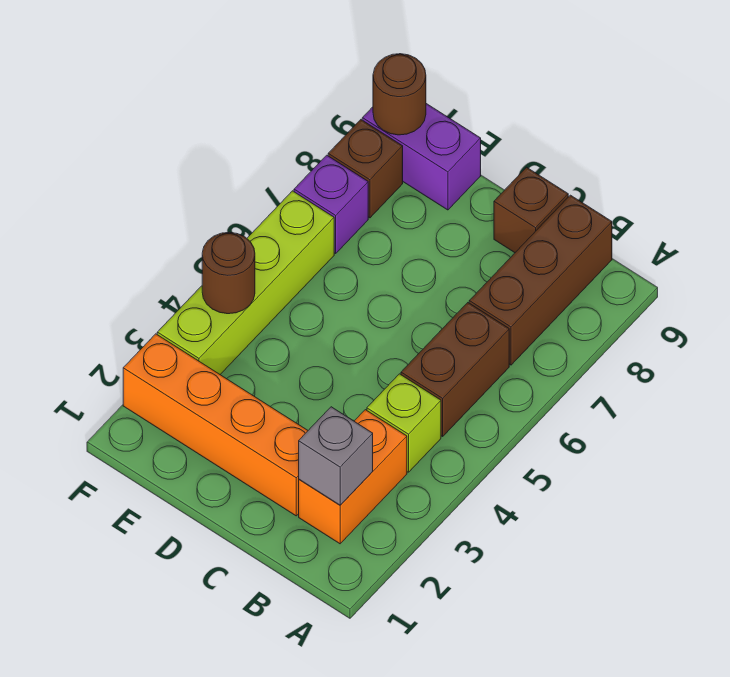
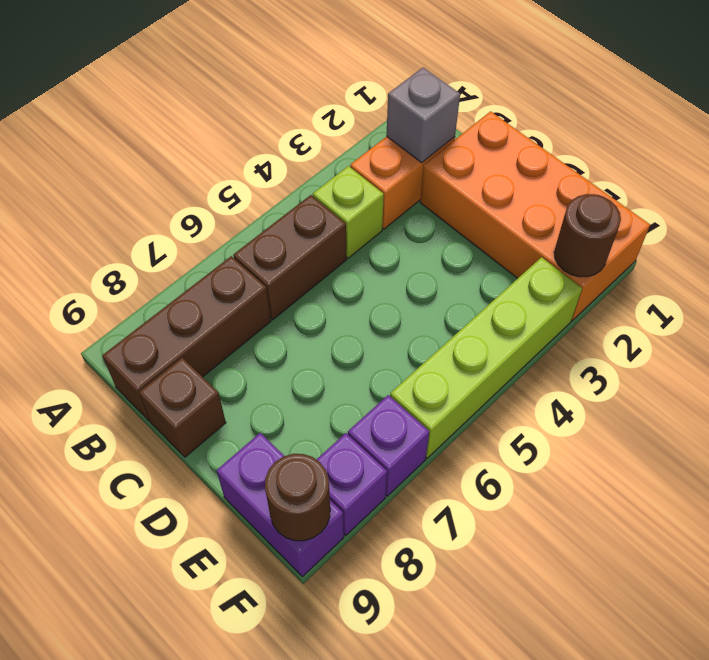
orange 1x4 brick [123,334,308,516] -> orange 2x4 brick [420,111,650,321]
brown 1x1 round brick [202,232,255,314] -> brown 1x1 round brick moved to [554,194,621,277]
brown 1x1 brick [328,120,403,218] -> purple 1x1 brick [316,433,387,535]

